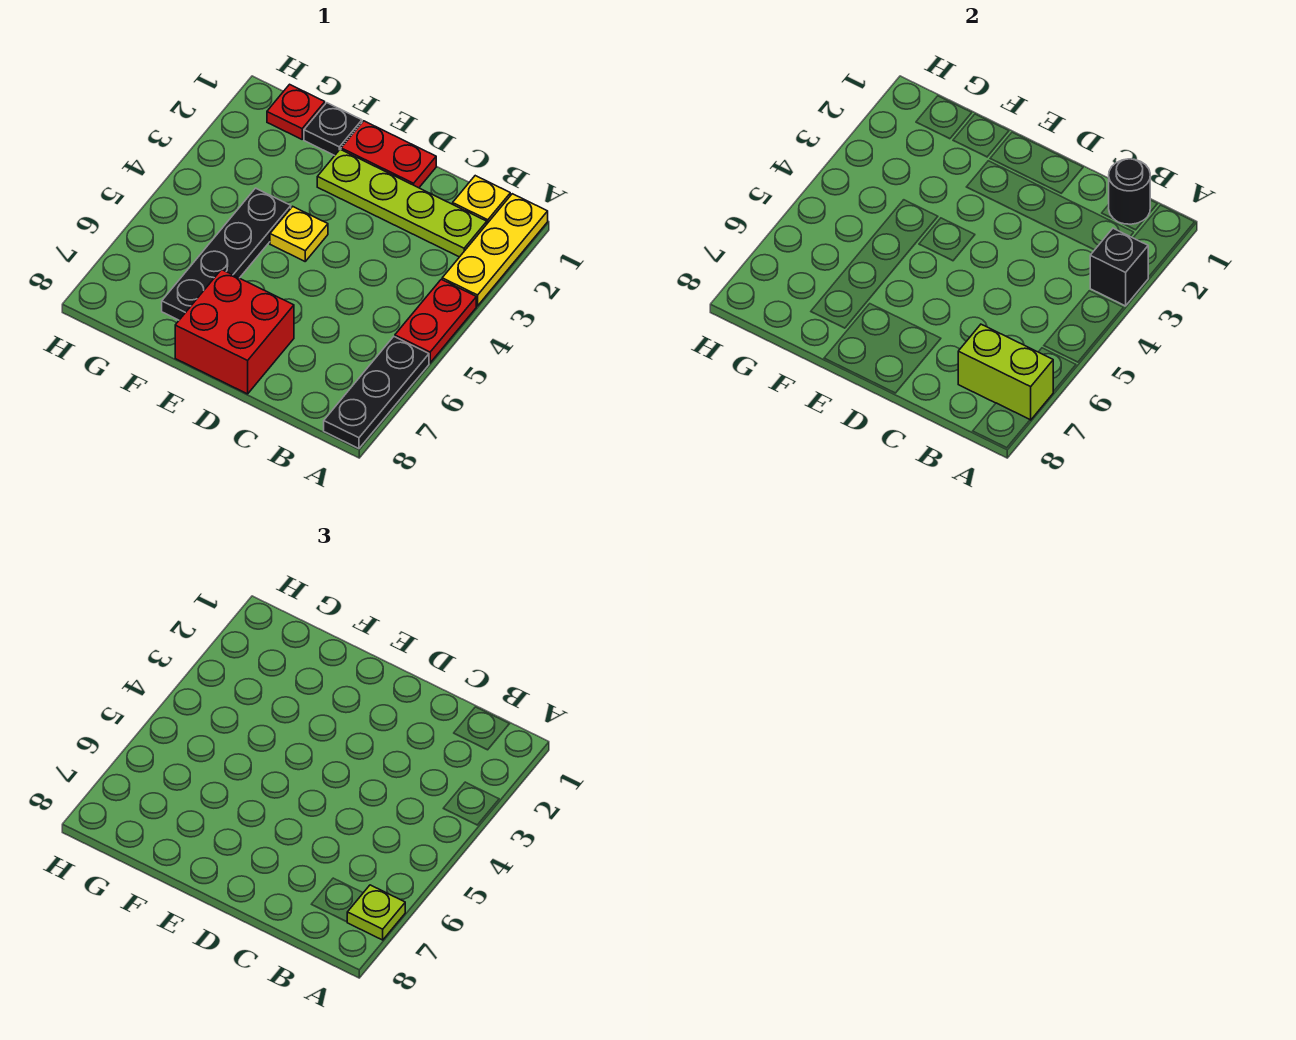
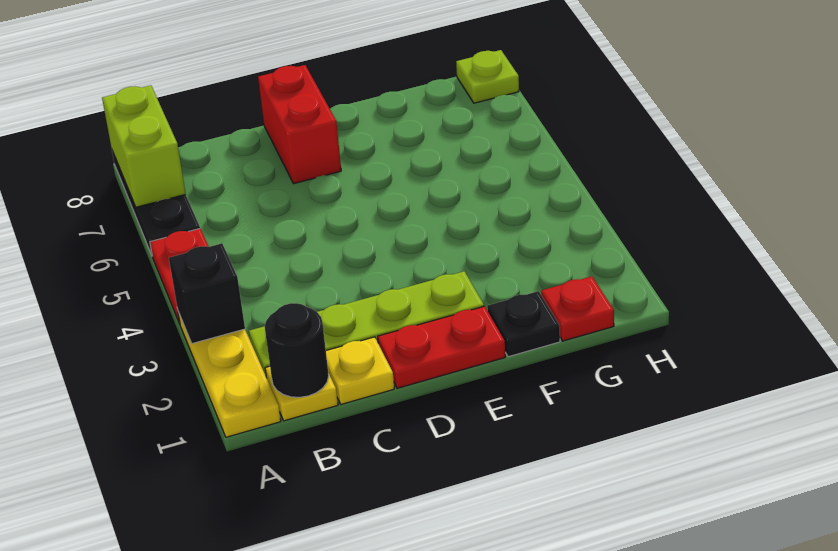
lime 1x2 brick [958,324,1053,420] -> lime 1x2 brick turned to [102,85,186,207]
lime 1x1 plate [347,885,405,940] -> lime 1x1 plate moved to [456,50,519,103]
red 2x2 brick [175,270,294,394] -> red 1x2 brick [258,65,341,184]
yellow 1x1 plate [270,207,328,261] -> yellow 1x1 plate moved to [326,337,394,404]
black 1x4 plate [162,188,291,320] -> none

